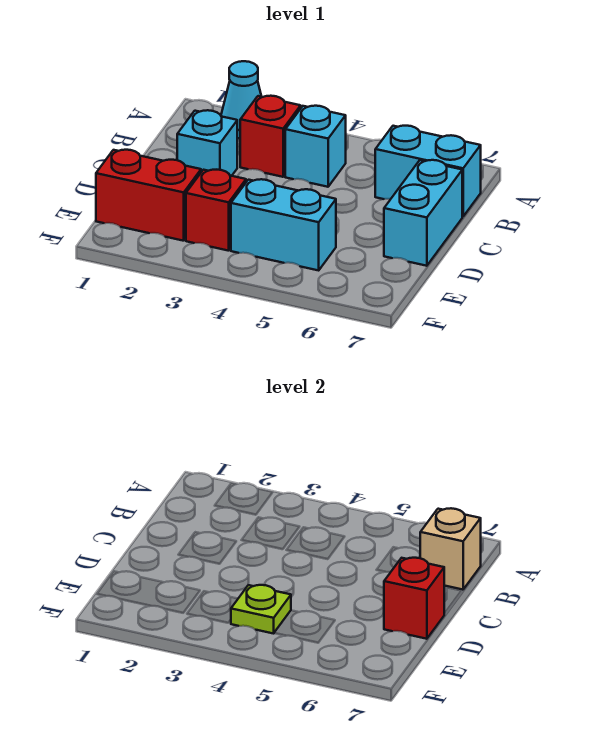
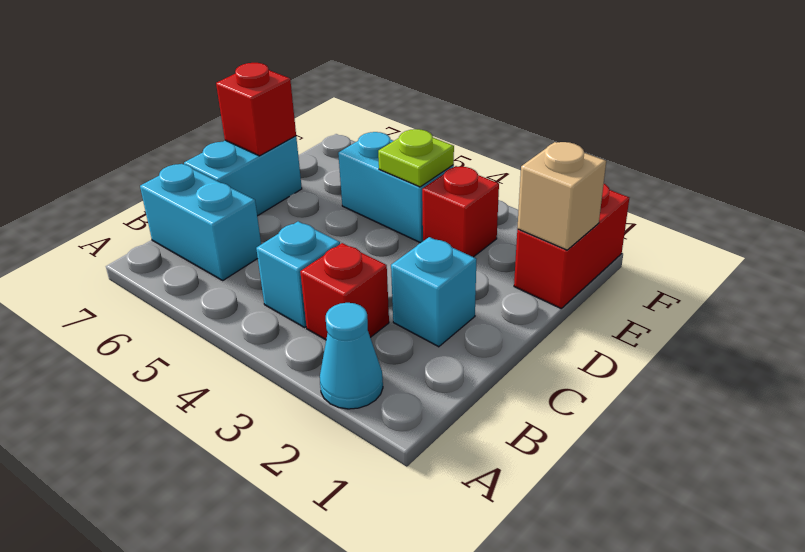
tan 1x1 brick [420,508,481,590] -> tan 1x1 brick moved to [517,142,606,250]
red 1x2 brick [96,150,201,241] -> red 1x2 brick turned to [514,184,629,308]

